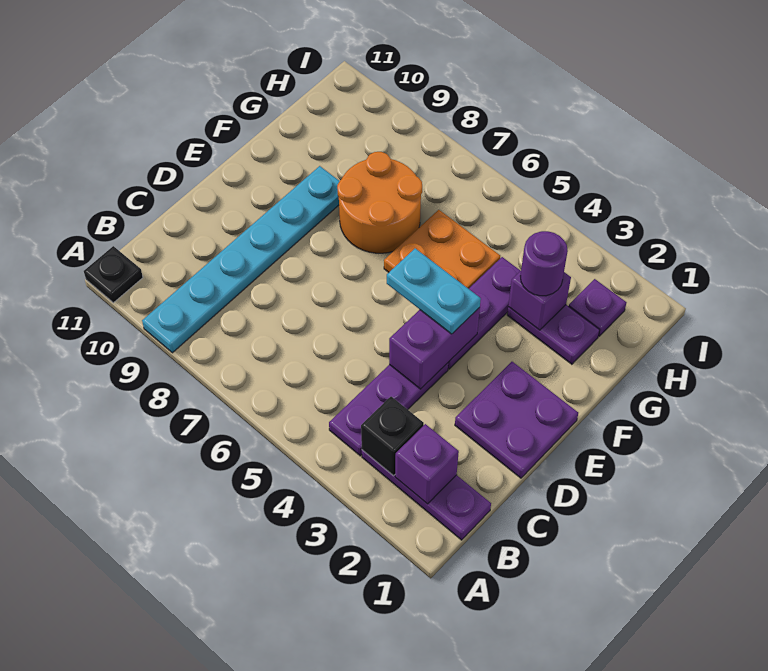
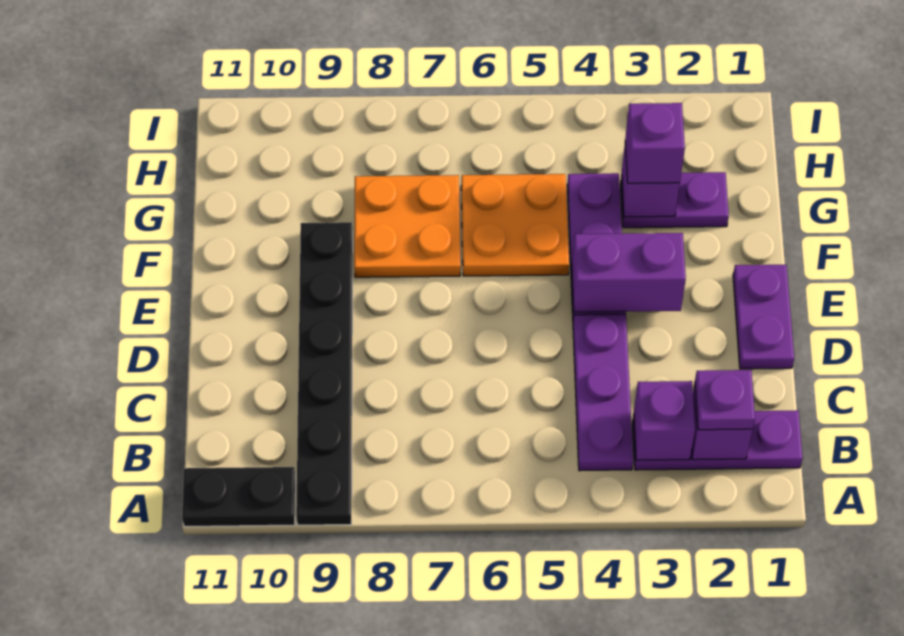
cyan 1x6 plate [142,166,340,353] -> black 1x6 plate [296,222,353,525]
black 1x1 plate [84,246,143,303] -> black 1x2 plate [182,467,295,526]
black 1x1 brick [361,397,424,476] -> purple 1x1 brick [634,381,695,460]
purple 2x2 plate [455,362,578,478] -> purple 1x2 plate [733,265,794,369]
purple 1x2 brick [389,308,480,389] -> purple 1x2 brick turned to [572,233,686,312]
cyan 1x2 plate [387,248,481,334] -> none
orange 2x2 round brick [337,152,422,253] -> orange 2x2 plate [354,175,461,277]
purple 1x1 round brick [521,231,568,296] -> purple 1x1 brick [625,103,685,183]
purple 1x1 plate [569,279,626,336] -> purple 1x1 plate moved to [695,370,755,430]

